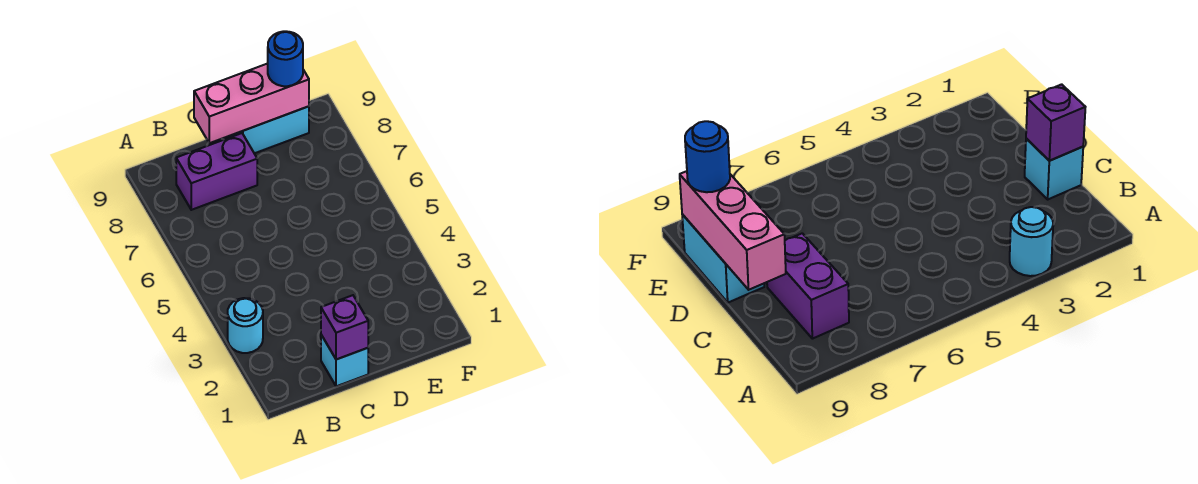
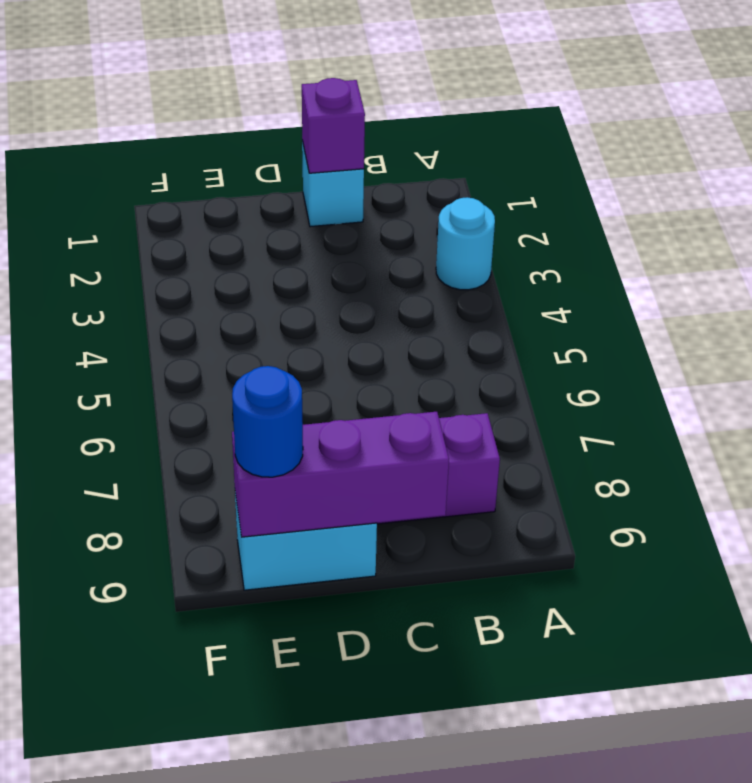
pink 1x3 brick [194,64,309,143] -> purple 1x3 brick [232,412,449,537]

